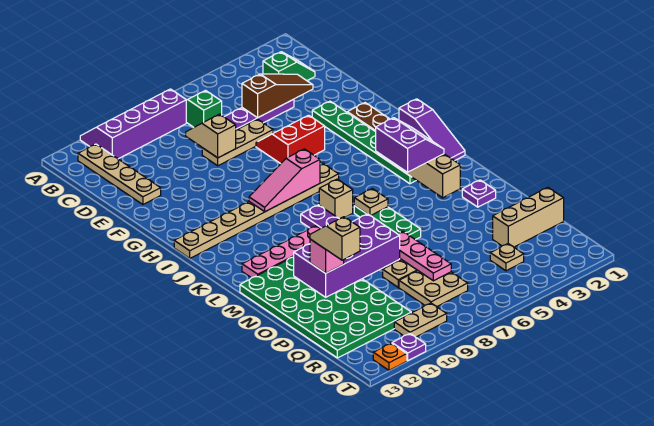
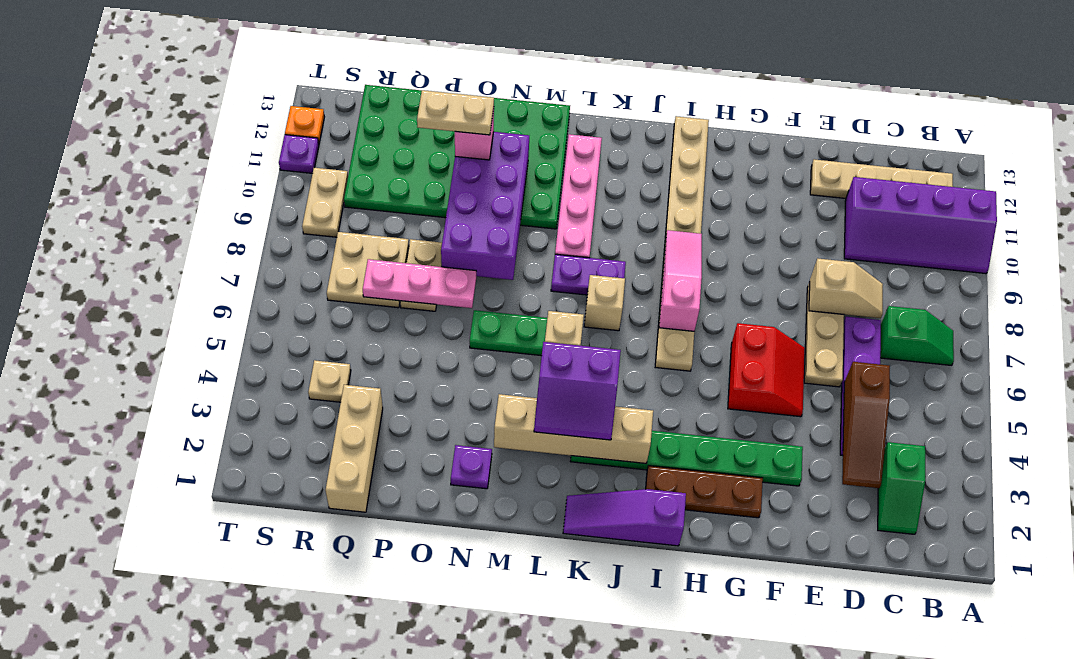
purple 2x4 slope [80,89,186,159] -> purple 2x4 slope turned to [844,177,997,274]
tan 1x2 slope [310,217,360,260] -> tan 1x2 plate [417,90,494,135]

